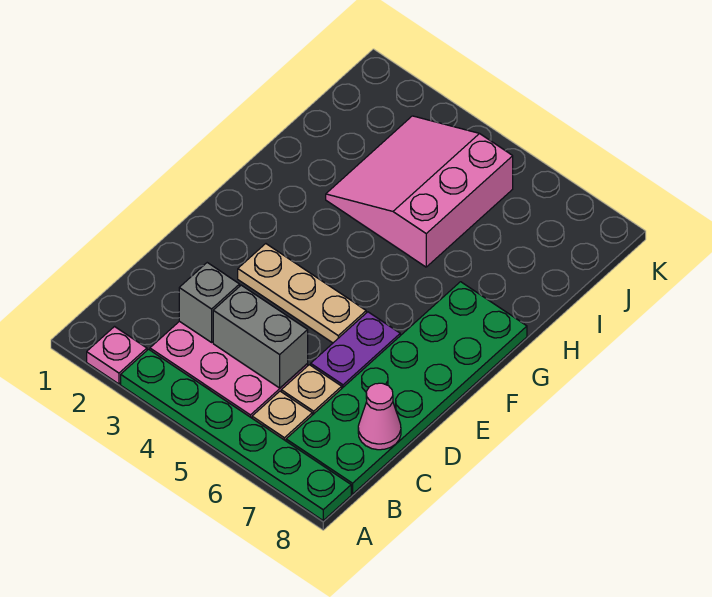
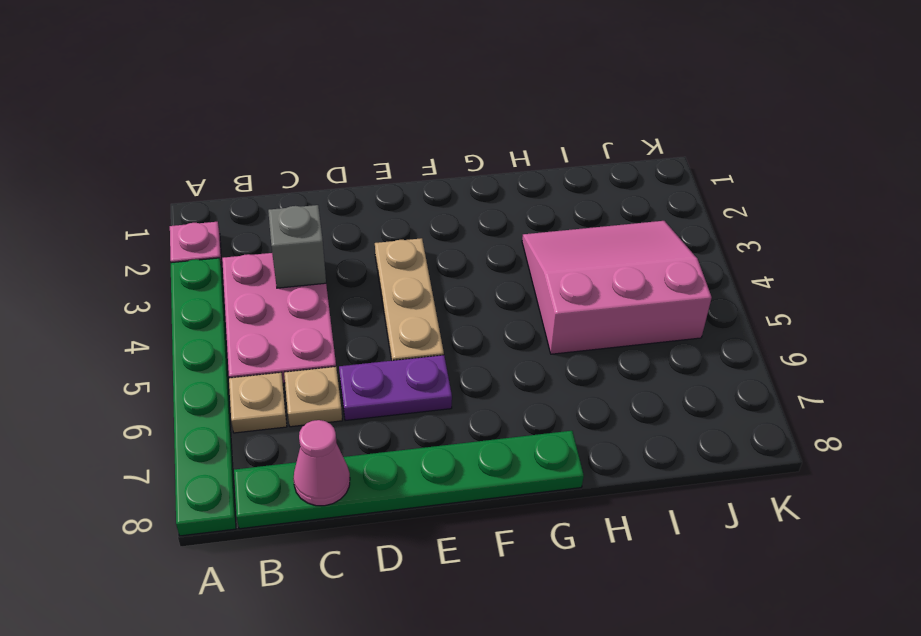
green 2x6 plate [286,282,527,494] -> green 1x6 plate [234,431,584,529]
grey 1x2 brick [213,285,308,388] -> none

